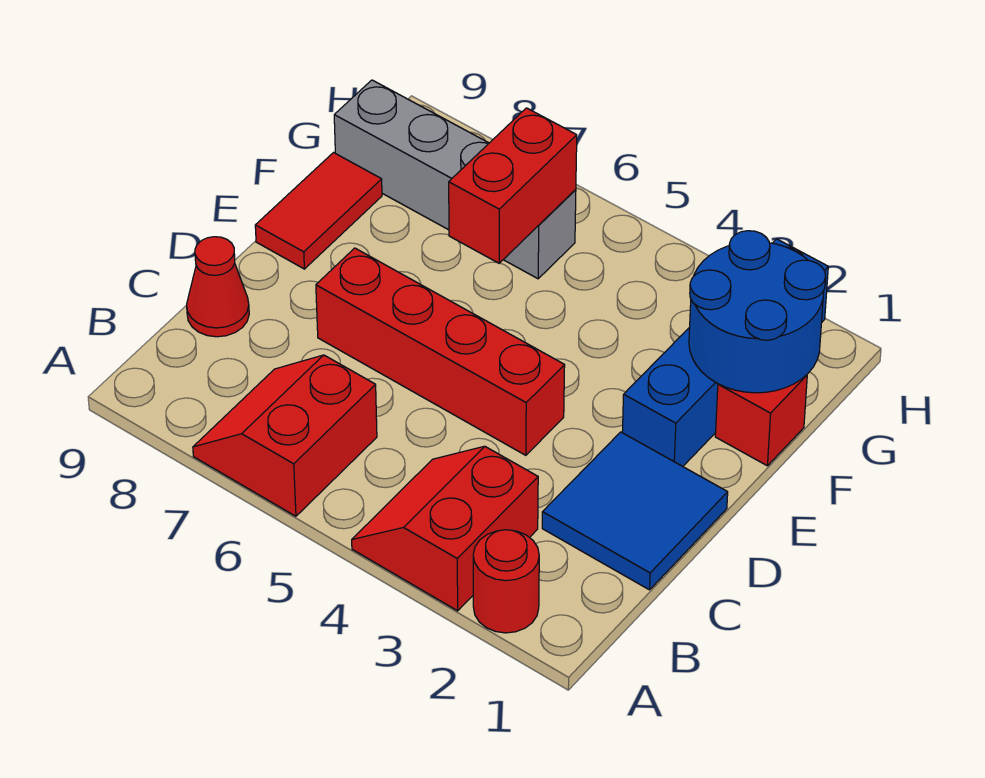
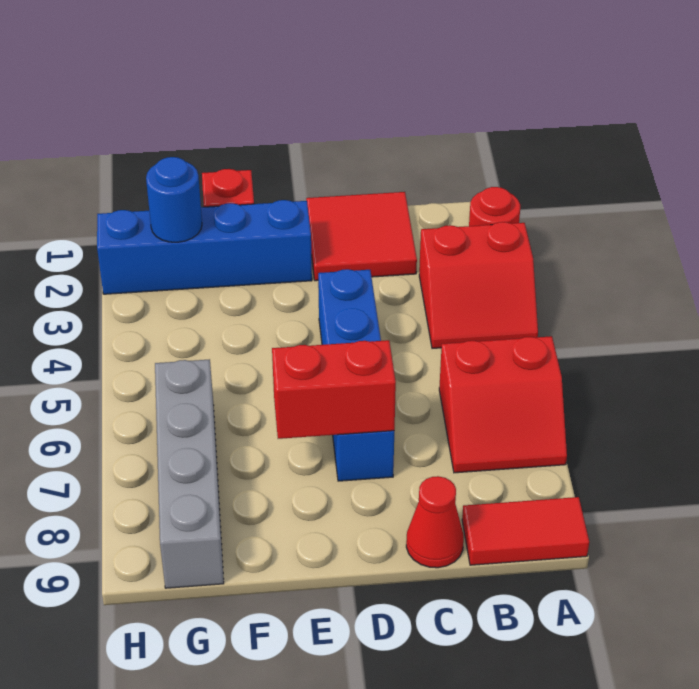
blue 2x2 tile [542,432,728,590] -> red 2x2 tile [306,192,417,281]
red 1x4 brick [316,248,565,455] -> blue 1x4 brick [318,269,394,481]
red 1x2 tile [255,153,382,269] -> red 1x2 tile moved to [462,497,589,565]
blue 2x2 round brick [689,231,826,393] -> blue 1x1 round brick [146,157,202,242]
red 1x2 brick [449,108,577,263] -> red 1x2 brick moved to [272,340,396,439]

